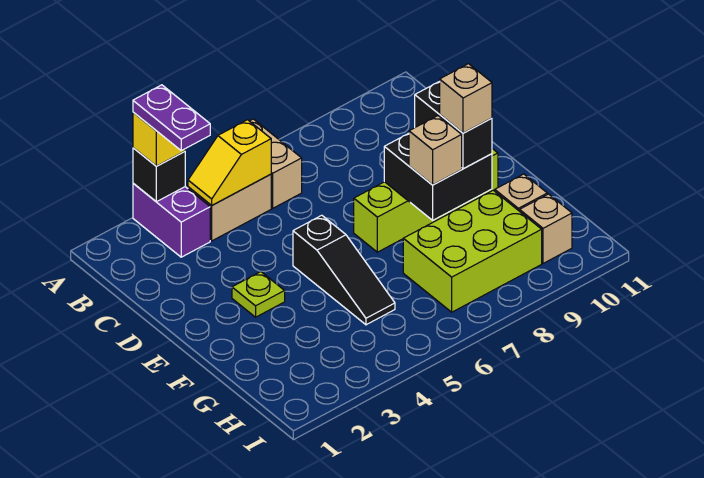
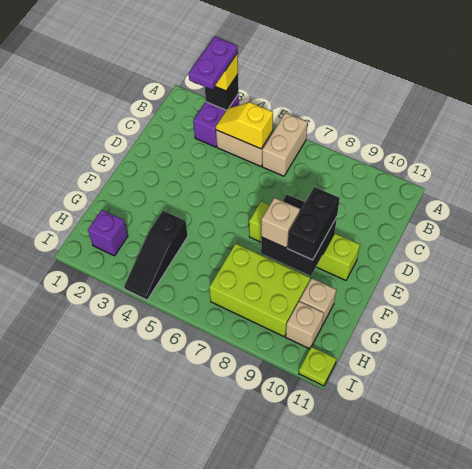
lime 1x1 plate [232,272,285,317] -> lime 1x1 plate moved to [299,347,336,386]
black 1x3 slope [293,215,395,325] -> black 1x3 slope moved to [124,211,188,300]
tan 1x1 brick [440,64,492,133] -> none
none -> purple 1x1 brick [88,210,128,256]

